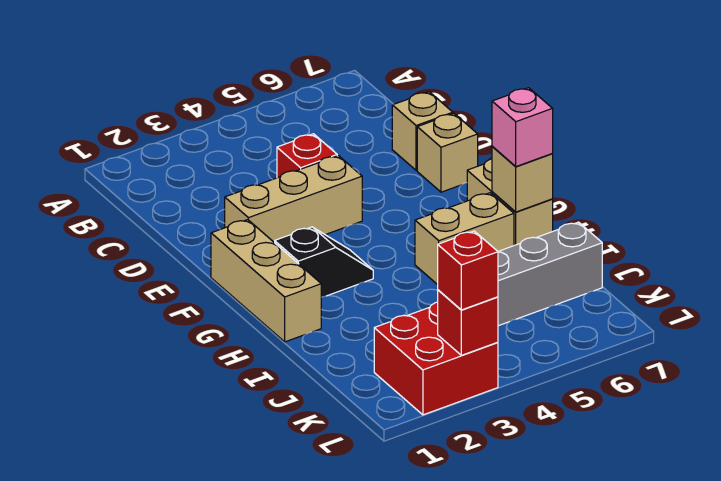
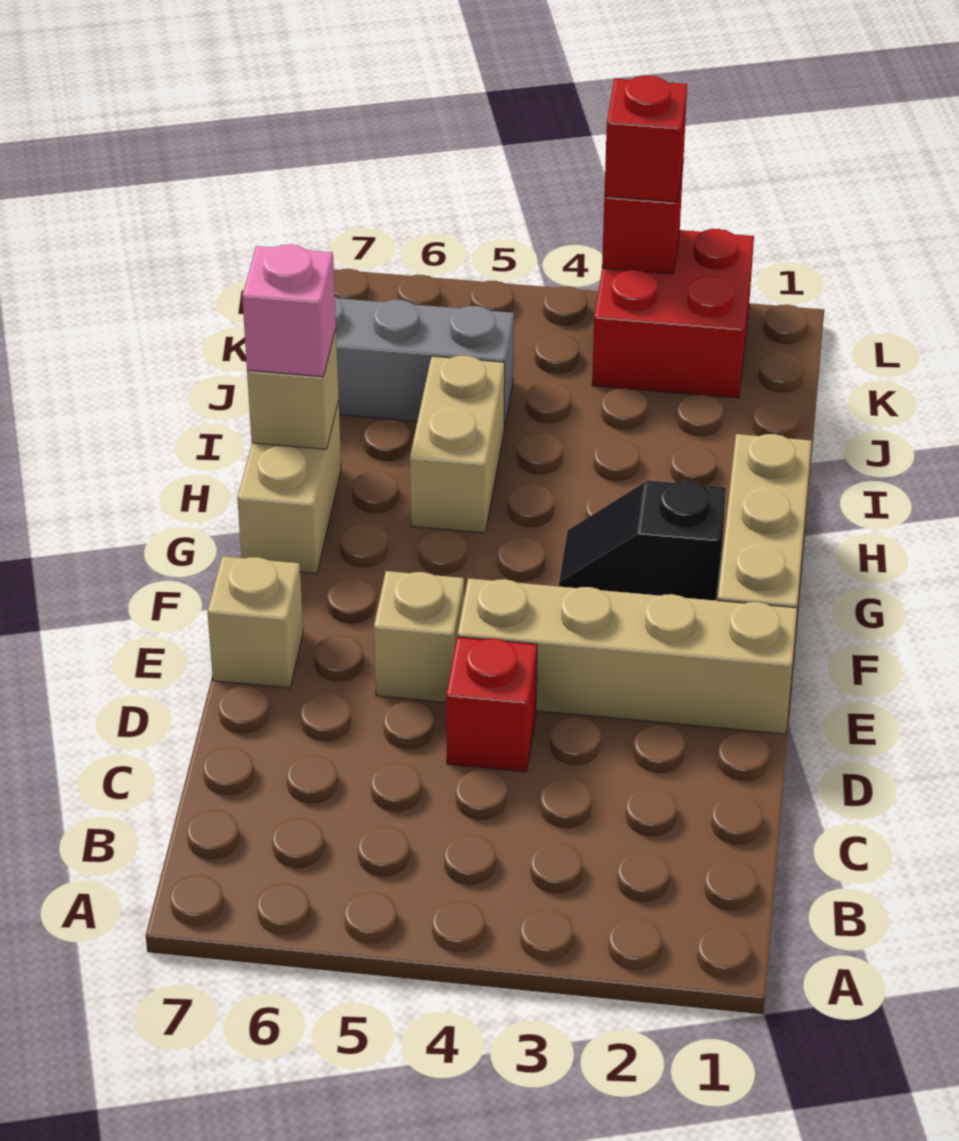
tan 1x1 brick [392,92,453,170] -> tan 1x1 brick moved to [374,571,464,702]
tan 1x3 brick [225,156,362,243] -> tan 1x4 brick [458,578,797,734]
tan 1x2 brick [415,193,514,285] -> tan 1x2 brick turned to [410,356,505,533]

